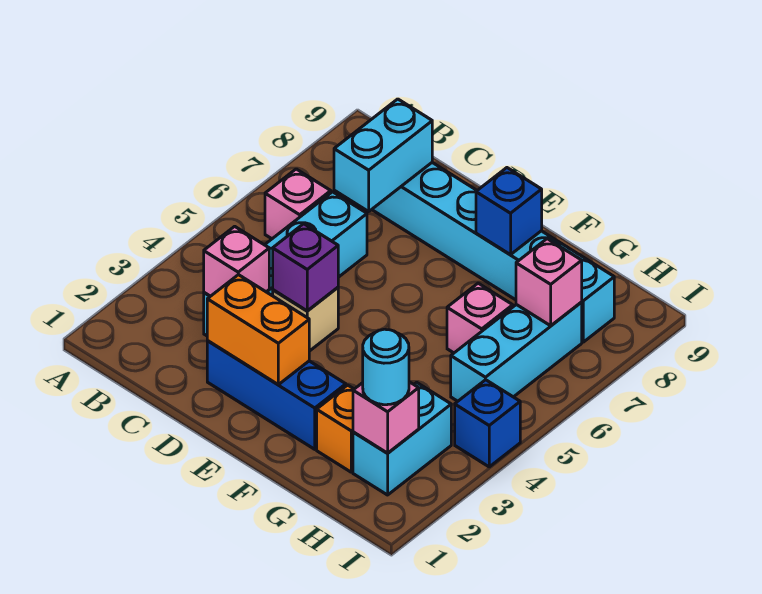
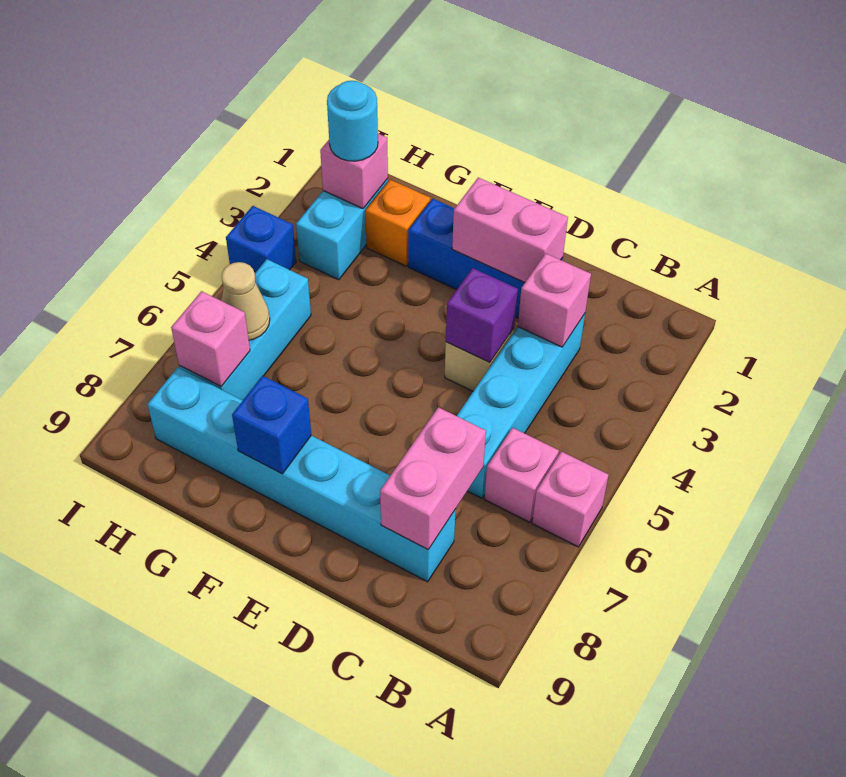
cyan 1x2 brick [334,99,432,211] -> pink 1x2 brick [380,407,486,550]
orange 1x2 brick [207,275,309,385] -> pink 1x2 brick [452,178,568,282]
pink 1x1 brick [447,283,513,353] -> pink 1x1 brick moved to [532,452,609,547]
none -> tan 1x1 cone [221,262,270,340]

